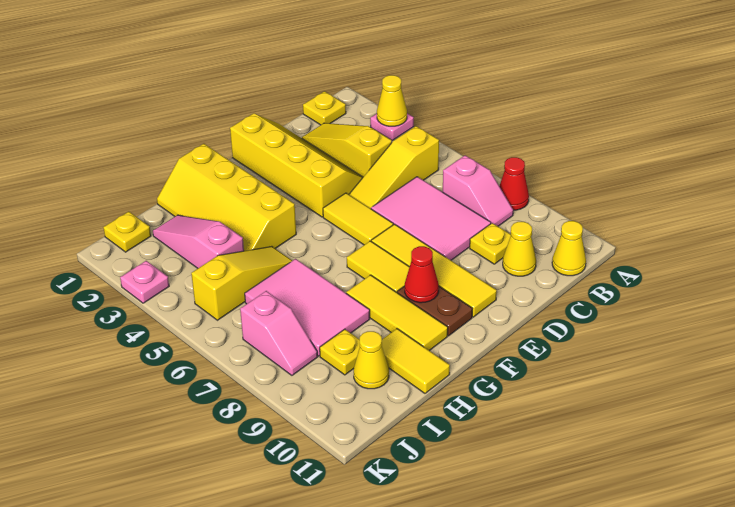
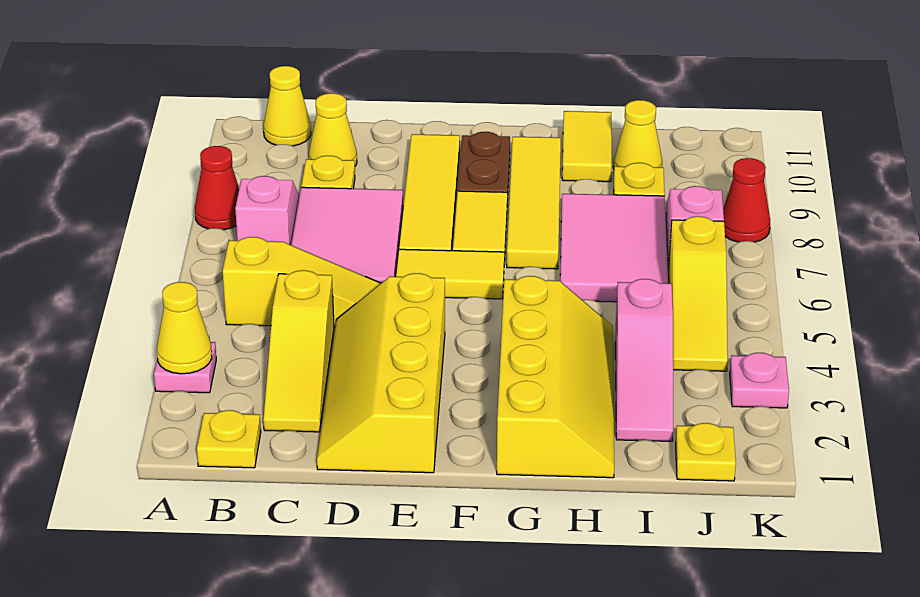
yellow 1x2 tile [323,193,393,245] -> yellow 1x2 tile turned to [396,249,504,299]
red 1x1 cone [405,246,439,303] -> red 1x1 cone moved to [723,158,770,242]
yellow 1x3 tile [346,275,448,351] -> yellow 1x4 tile [507,137,561,269]
yellow 1x3 slope [191,246,292,320] -> yellow 1x3 slope turned to [669,216,728,371]

